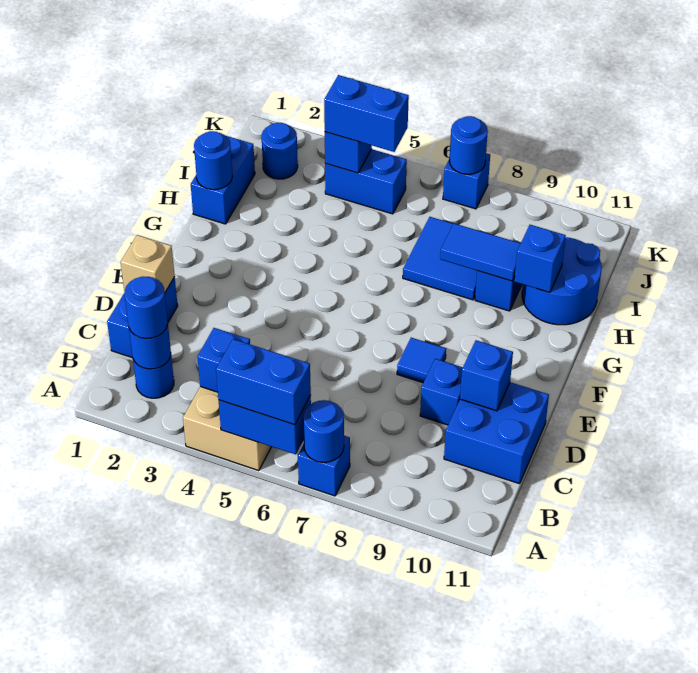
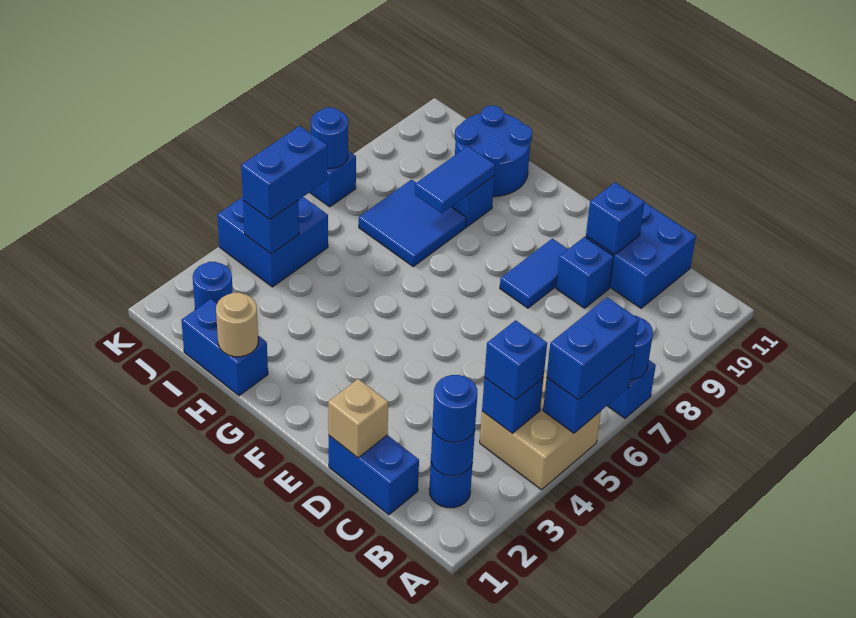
blue 1x1 tile [397,338,446,383] -> blue 1x2 tile [500,239,568,308]
blue 1x1 round brick [194,131,232,190] -> tan 1x1 round brick [216,293,258,357]
blue 1x1 brick [514,225,566,292] -> blue 1x1 brick moved to [484,320,547,400]
blue 1x2 brick [325,149,407,214] -> blue 2x2 brick [217,197,328,287]

